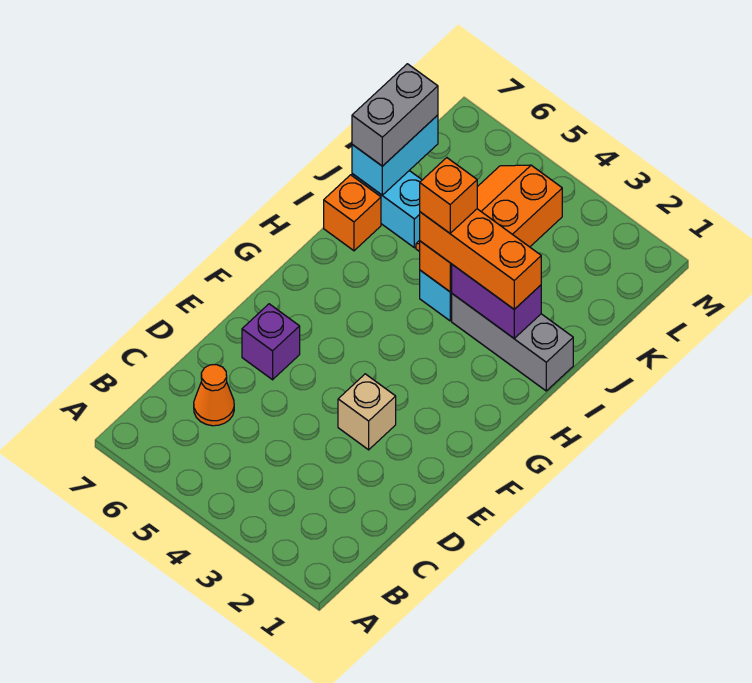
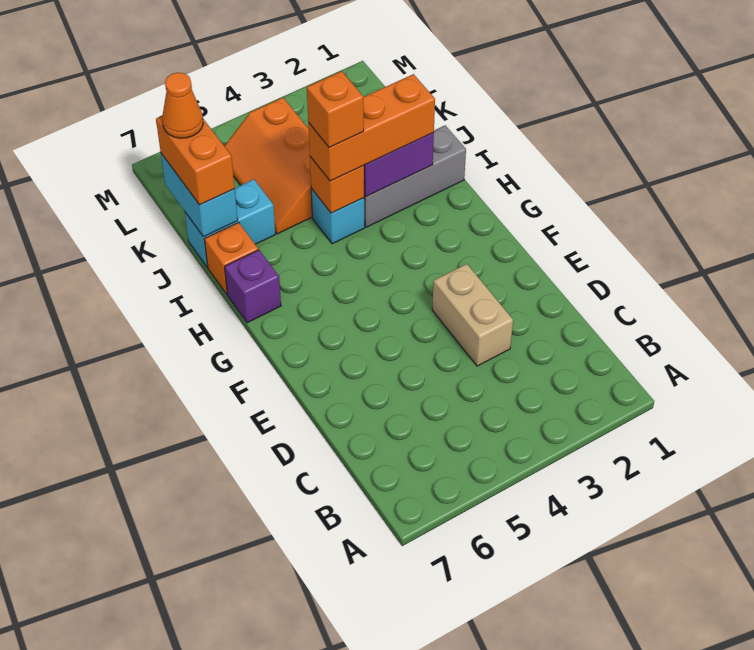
orange 1x1 cone [194,365,234,426] -> orange 1x1 cone moved to [162,72,203,138]
tan 1x1 brick [338,374,396,450] -> tan 1x2 brick [432,264,513,366]
purple 1x1 brick [242,304,300,380] -> purple 1x1 brick moved to [225,250,281,323]
grey 1x2 brick [352,64,438,166] -> orange 1x2 brick [156,116,235,205]

